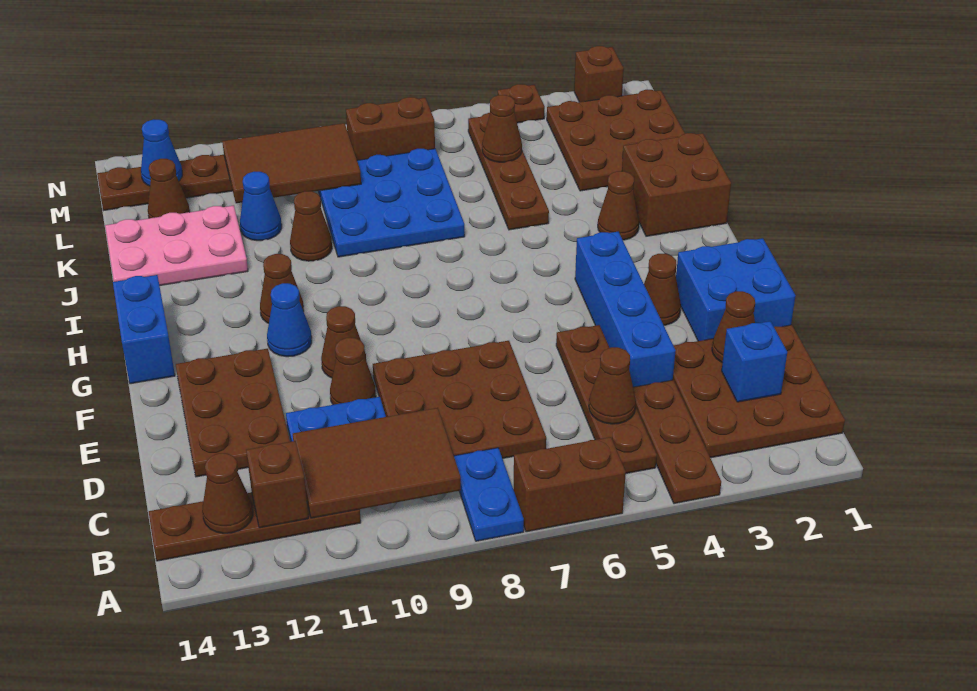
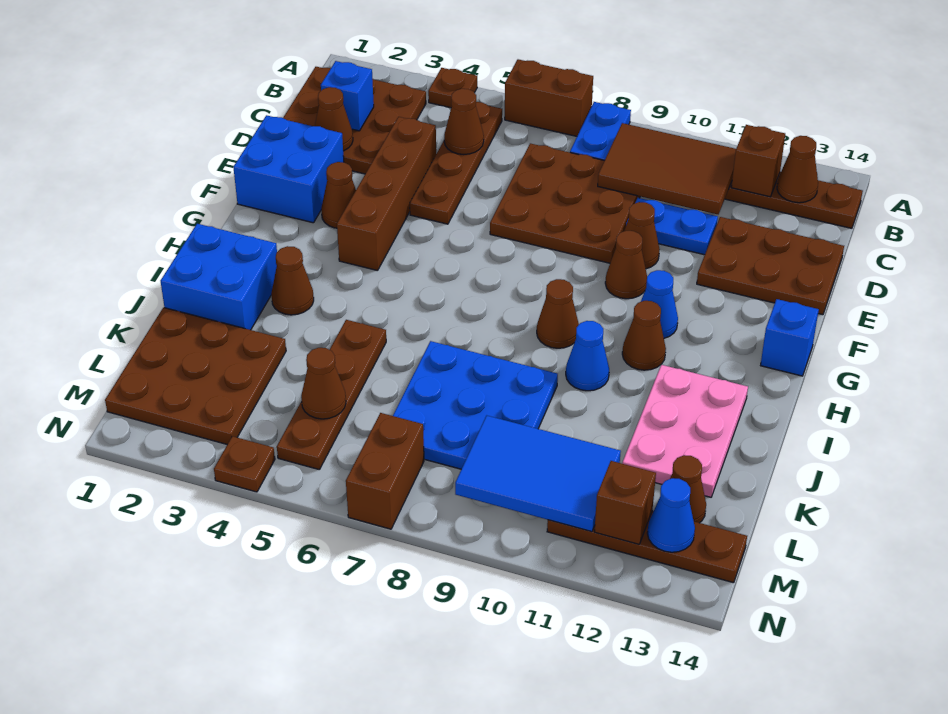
brown 1x3 plate [633,380,721,504] -> brown 1x1 plate [428,68,477,108]
blue 1x4 brick [575,232,676,387] -> brown 1x4 brick [337,117,436,271]
brown 2x3 plate [176,349,290,477] -> brown 2x3 plate turned to [697,217,844,315]
blue 1x2 brick [113,275,175,384] -> blue 1x1 brick [761,299,819,376]
brown 2x2 brick [622,133,731,236] -> blue 2x2 brick [161,224,277,330]
brown 1x1 cone [290,191,332,261] -> brown 1x1 cone moved to [537,279,579,348]
pink 2x3 plate [105,206,248,286] -> pink 2x3 plate turned to [622,365,748,497]
blue 1x1 cone [240,172,282,241] -> blue 1x1 cone moved to [566,321,609,391]
brown 2x3 tile [222,123,361,203] -> blue 2x3 tile [455,416,621,532]
brown 1x2 brick [346,97,435,160] -> brown 1x2 brick turned to [346,413,424,529]
brown 1x1 brick [574,46,624,102] -> brown 1x1 brick moved to [595,461,656,544]

